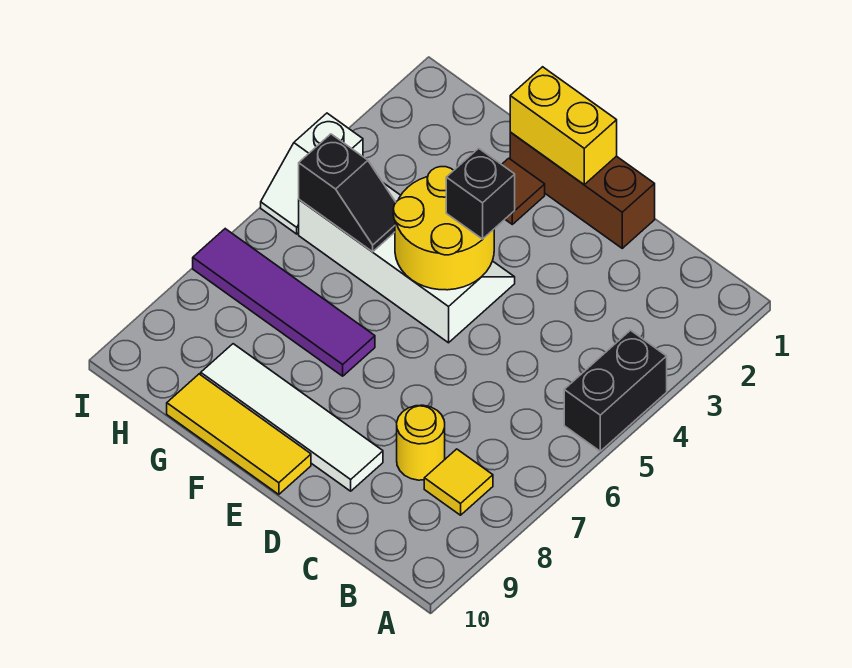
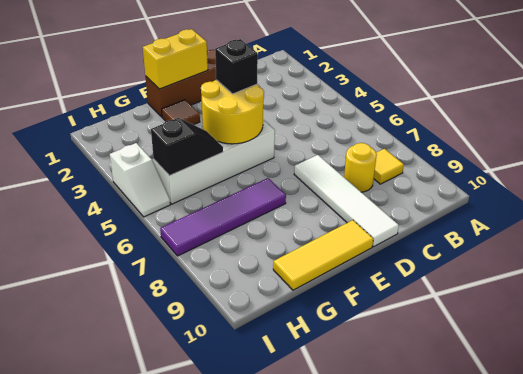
black 1x2 brick [564,330,667,451] -> none
white 1x4 tile [201,344,383,491] -> white 1x4 tile turned to [294,155,399,247]

